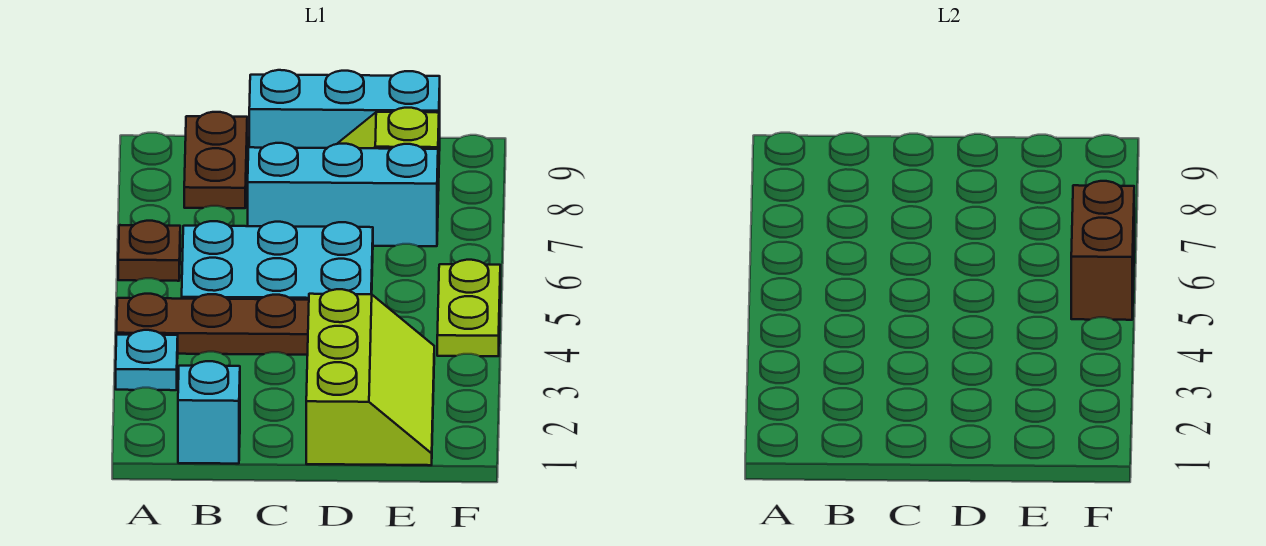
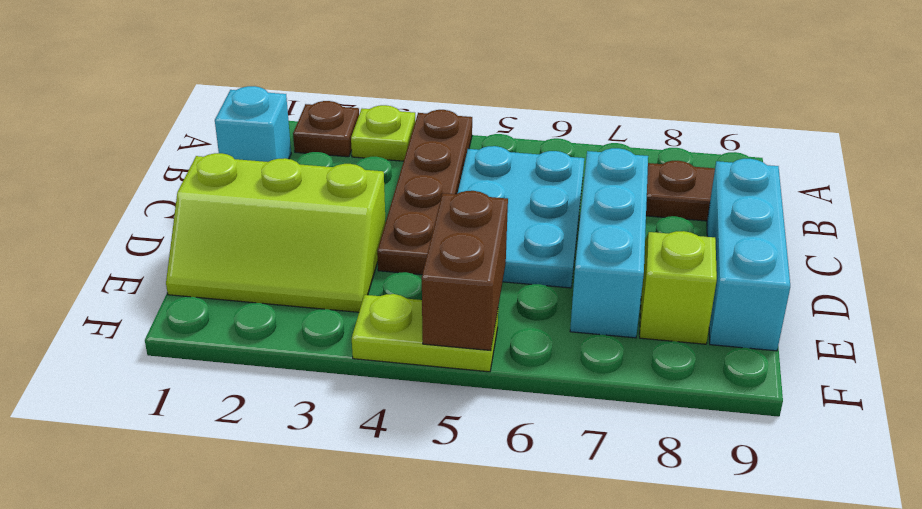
cyan 1x1 plate [116,330,178,390] -> lime 1x1 plate [351,105,415,161]
brown 1x1 plate [118,221,180,281] -> brown 1x1 plate moved to [293,101,359,157]
brown 1x2 brick [1071,181,1134,320] -> brown 1x2 brick turned to [422,191,508,350]

